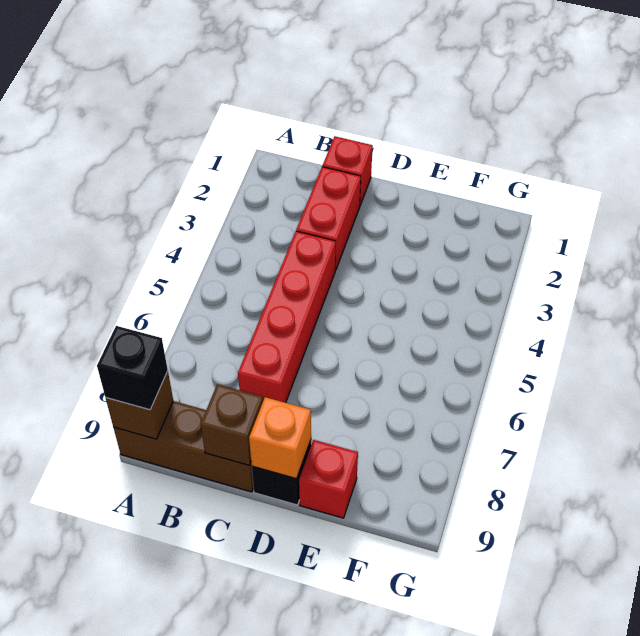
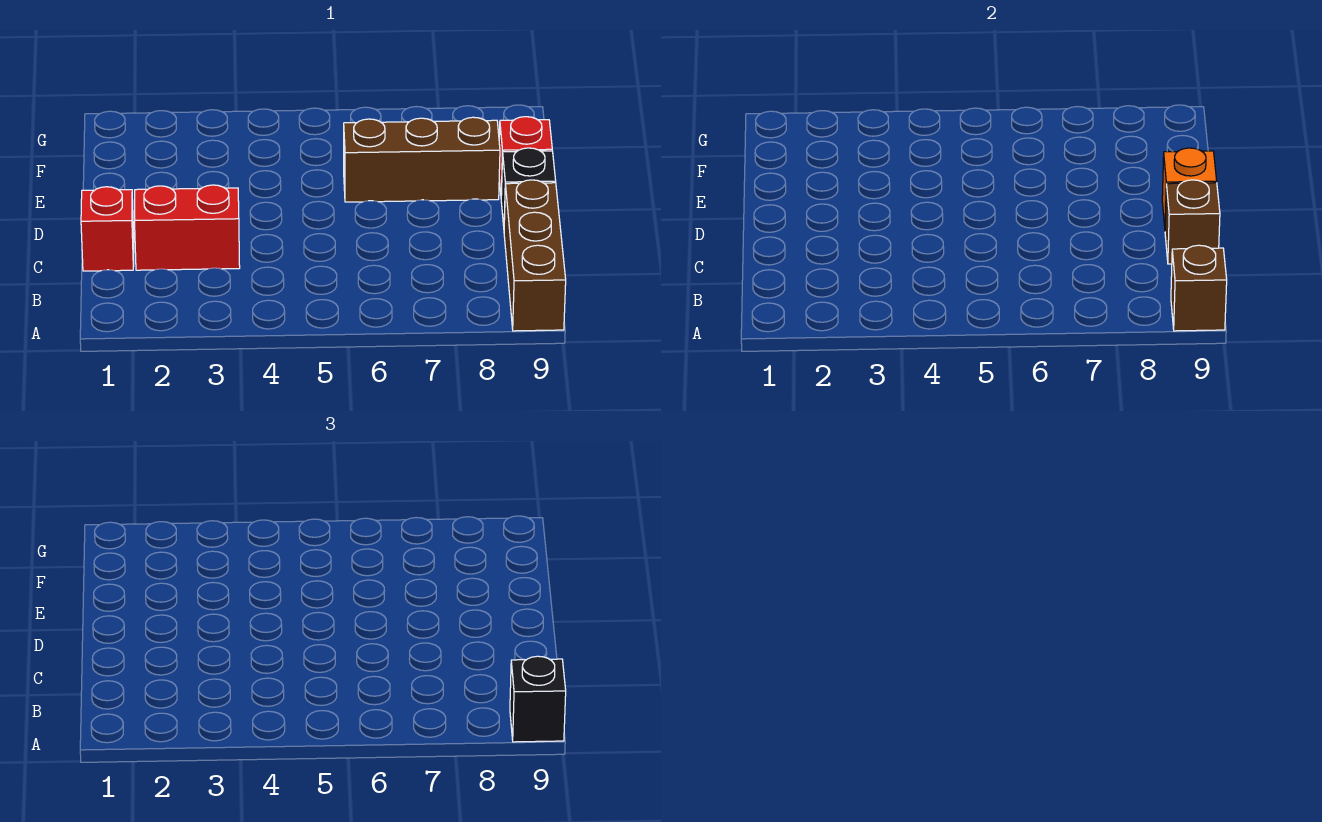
red 1x4 brick [238,231,336,403] -> none
none -> brown 1x3 brick [344,117,500,202]

